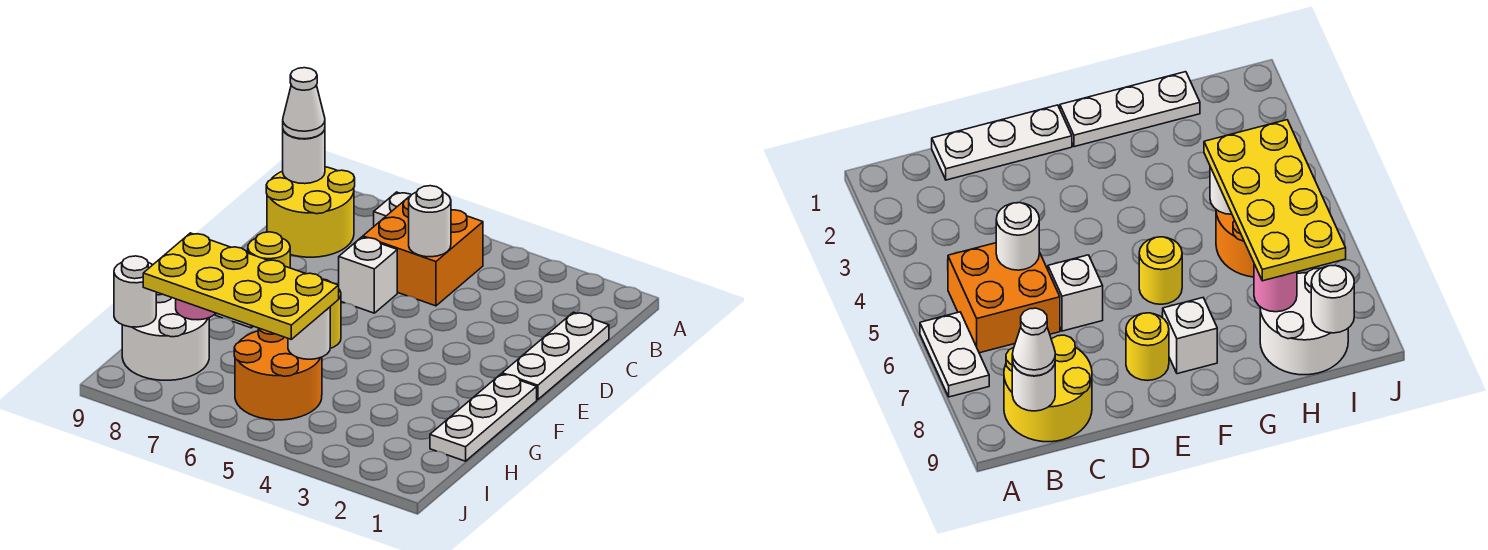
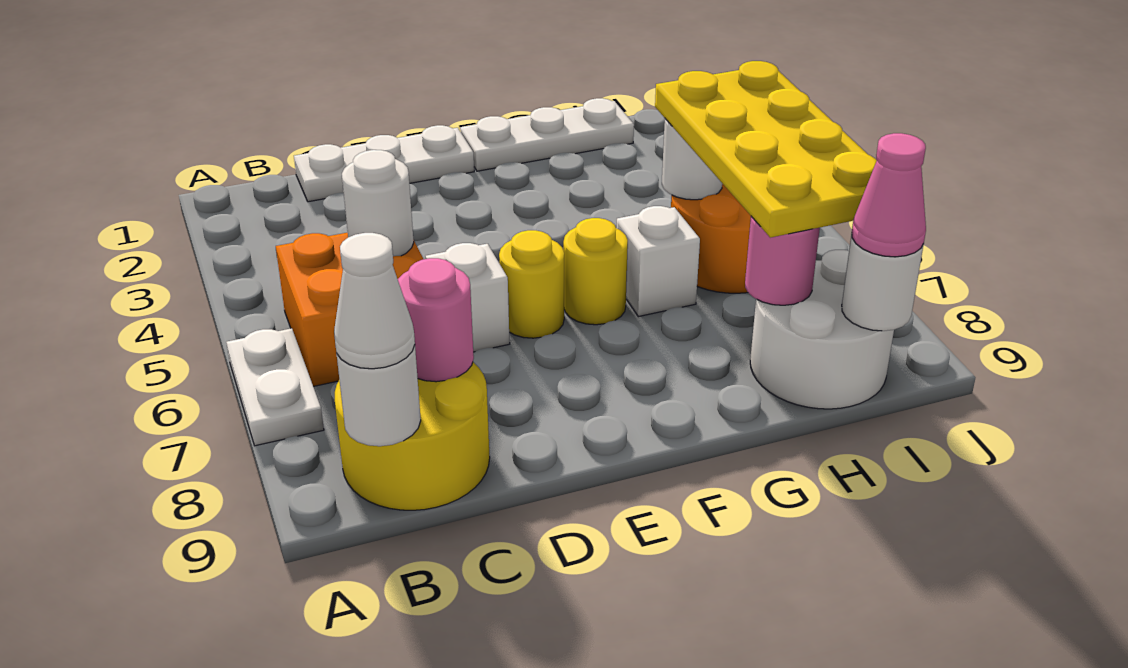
none -> pink 1x1 round brick [398,258,474,382]
yellow 1x1 round brick [248,232,290,268] -> yellow 1x1 round brick moved to [499,230,564,338]
white 1x1 brick [1163,298,1217,374] -> white 1x1 brick moved to [617,206,700,317]
none -> pink 1x1 cone [852,133,926,257]

